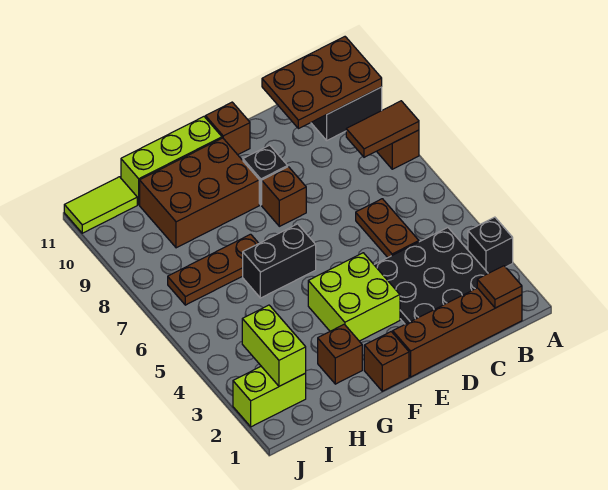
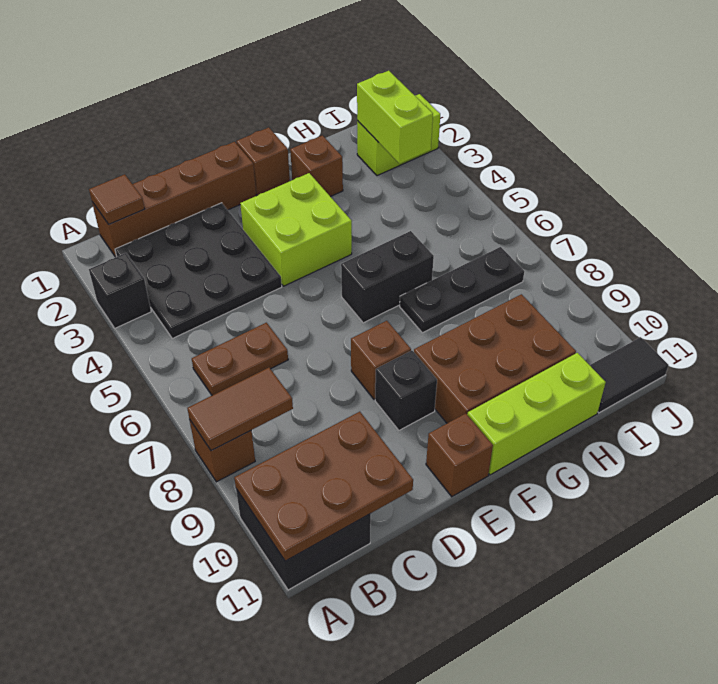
brown 1x2 plate [356,199,419,257] -> brown 1x2 plate turned to [192,323,288,395]
brown 1x3 plate [168,234,259,305] -> black 1x3 plate [400,247,524,333]
lime 1x2 tile [64,177,137,233] -> black 1x2 tile [590,337,669,413]

